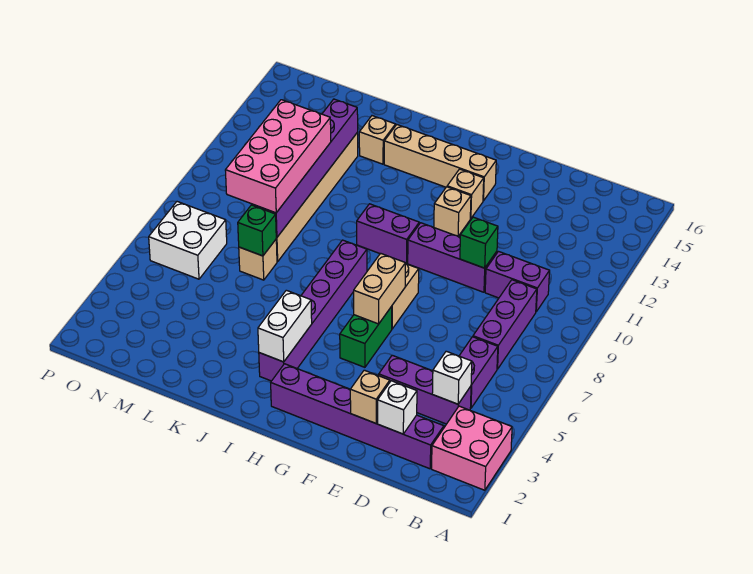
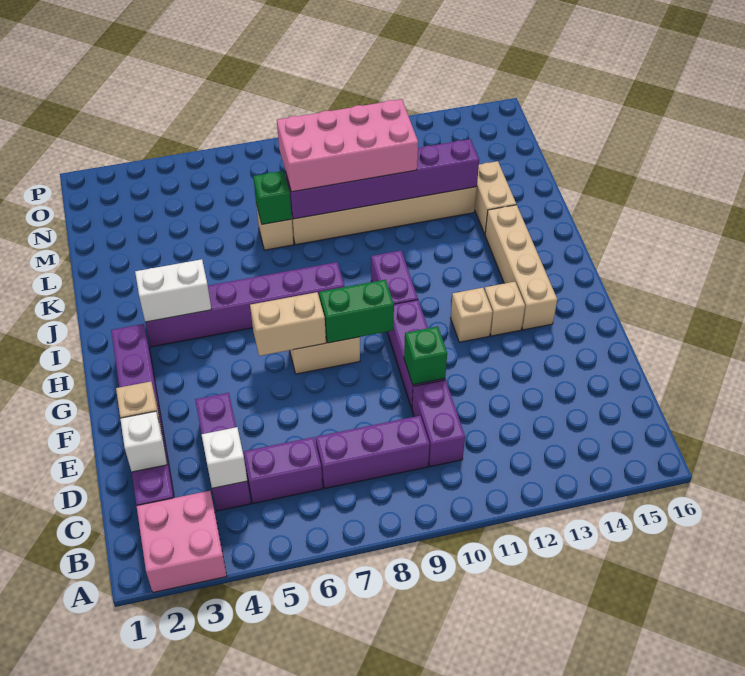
green 1x2 brick [340,307,392,367] -> green 1x2 brick moved to [319,280,394,343]
tan 1x1 brick [359,116,396,164] -> tan 1x2 brick [475,161,516,234]
white 2x2 brick [149,202,227,279] -> none

